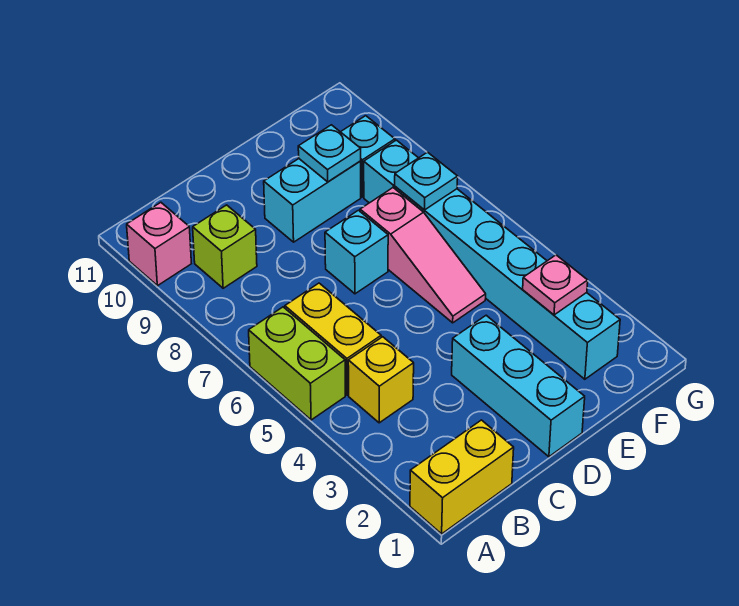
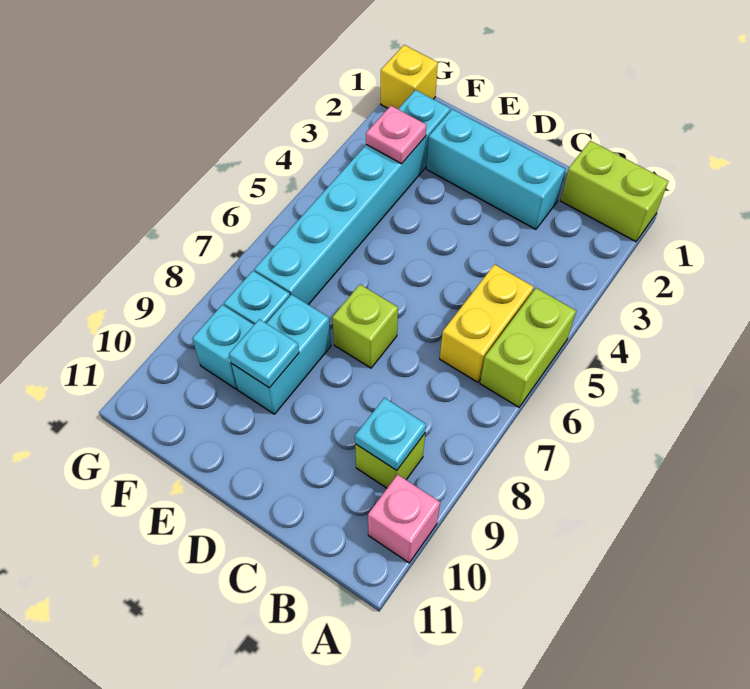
yellow 1x2 brick [410,420,514,534] -> lime 1x2 brick [561,141,668,242]
yellow 1x1 brick [348,337,414,423] -> yellow 1x1 brick moved to [381,45,438,109]
cyan 1x3 brick [452,315,585,457] -> cyan 1x3 brick turned to [427,109,565,229]
cyan 1x1 brick [325,210,388,294] -> lime 1x1 brick [332,285,398,368]
cyan 1x2 brick [264,159,361,242] -> cyan 1x2 brick turned to [232,294,331,414]
pink 1x3 slope [360,188,486,323] -> none
cyan 1x1 plate [395,152,458,210] -> cyan 1x1 plate moved to [355,398,426,471]

